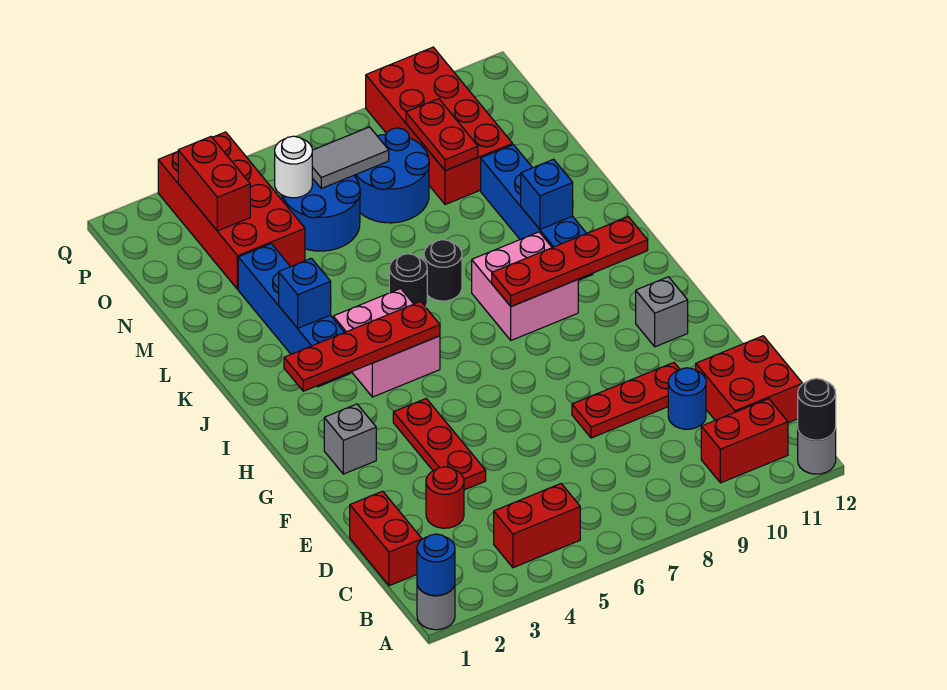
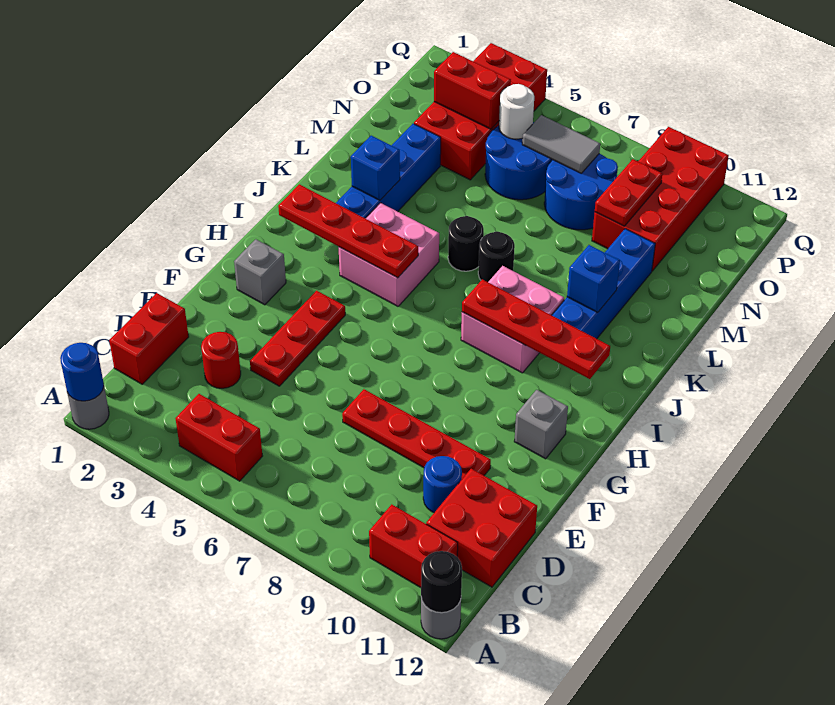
red 1x3 plate [572,363,680,438] -> red 1x4 plate [342,389,491,479]
red 1x2 brick [178,137,250,231] -> red 1x2 brick turned to [434,52,511,129]

